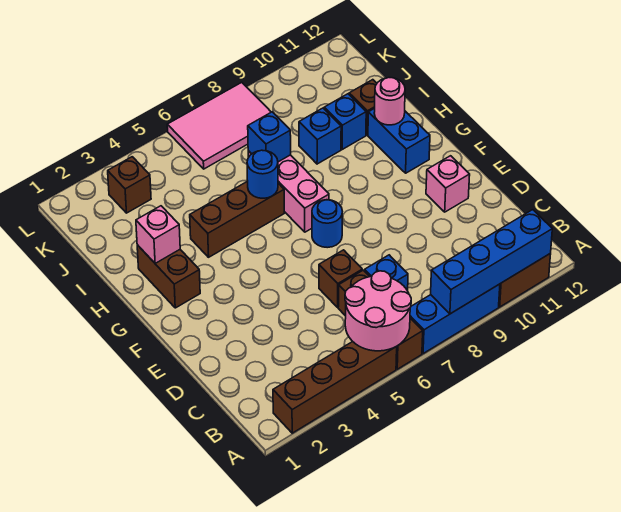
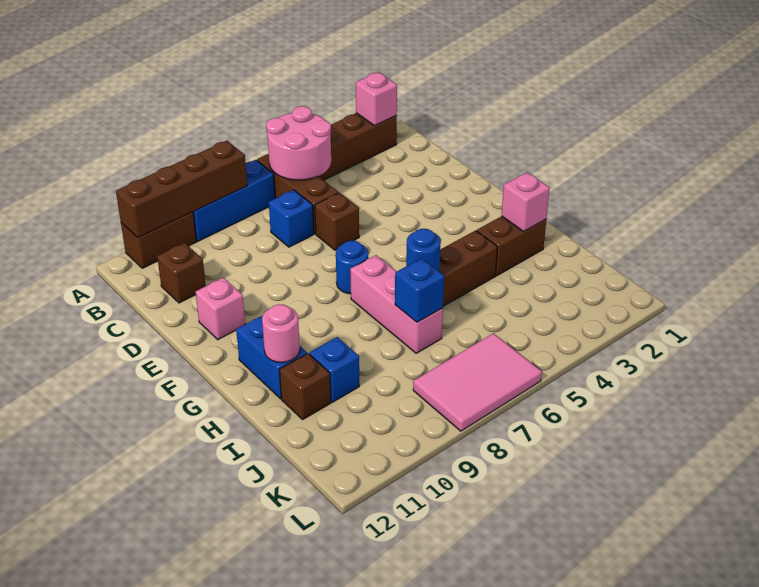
none -> pink 1x1 brick [356,72,397,126]
blue 1x4 brick [431,210,552,314] -> brown 1x4 brick [116,141,247,238]
brown 1x2 brick [137,245,200,308] -> brown 1x2 brick turned to [477,216,546,276]
blue 1x1 brick [299,108,341,164] -> none
brown 1x1 brick [108,157,151,213] -> brown 1x1 brick moved to [157,243,206,303]

